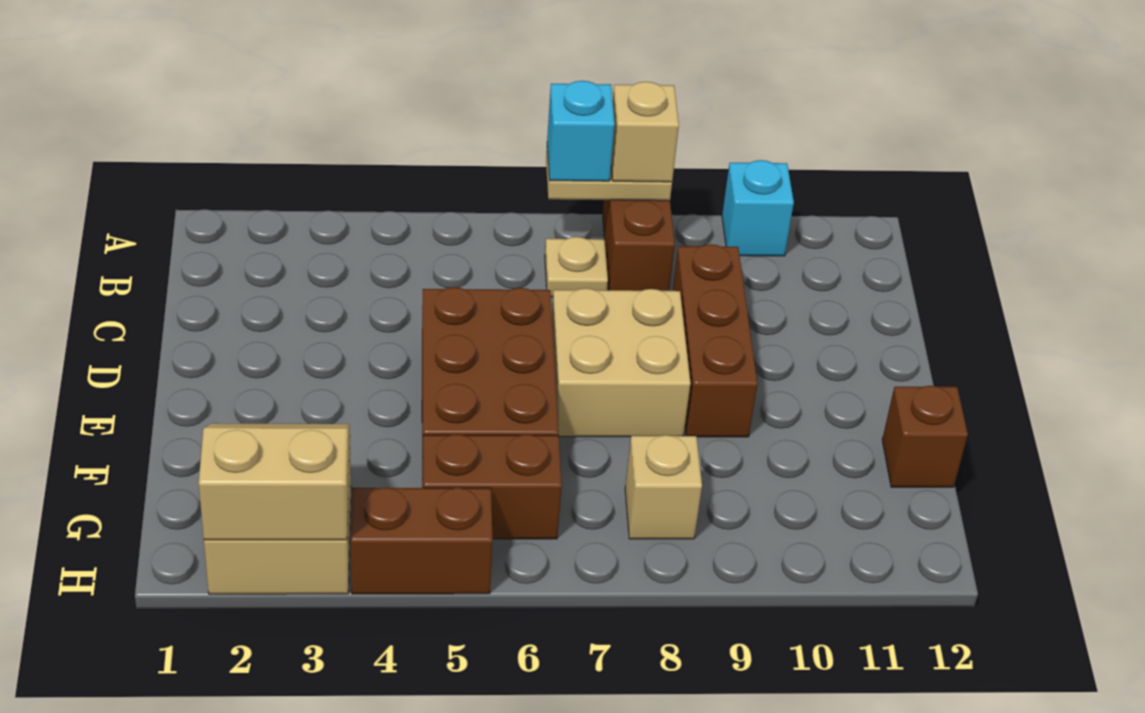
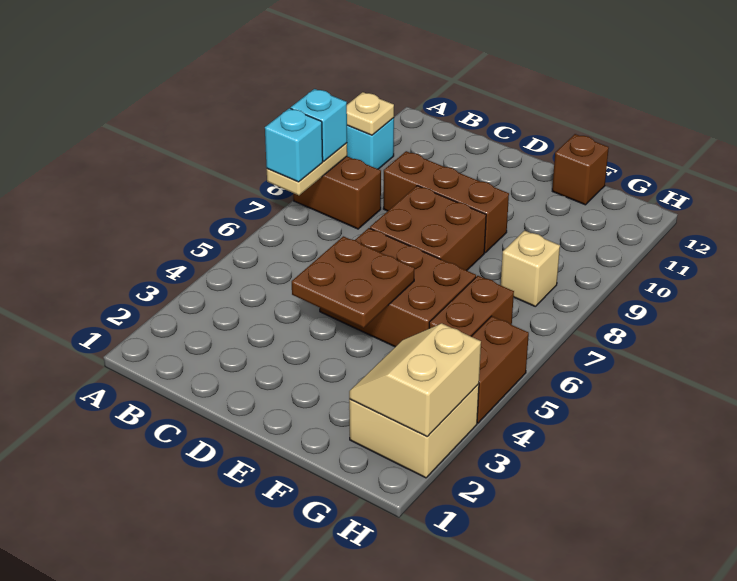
tan 1x1 brick [611,82,679,182] -> cyan 1x1 brick [291,89,347,161]
tan 1x1 plate [545,237,608,297] -> tan 1x1 plate moved to [347,92,394,135]
none -> brown 2x2 plate [292,236,414,328]
tan 2x2 brick [552,288,691,437] -> brown 2x2 brick [370,186,486,271]

